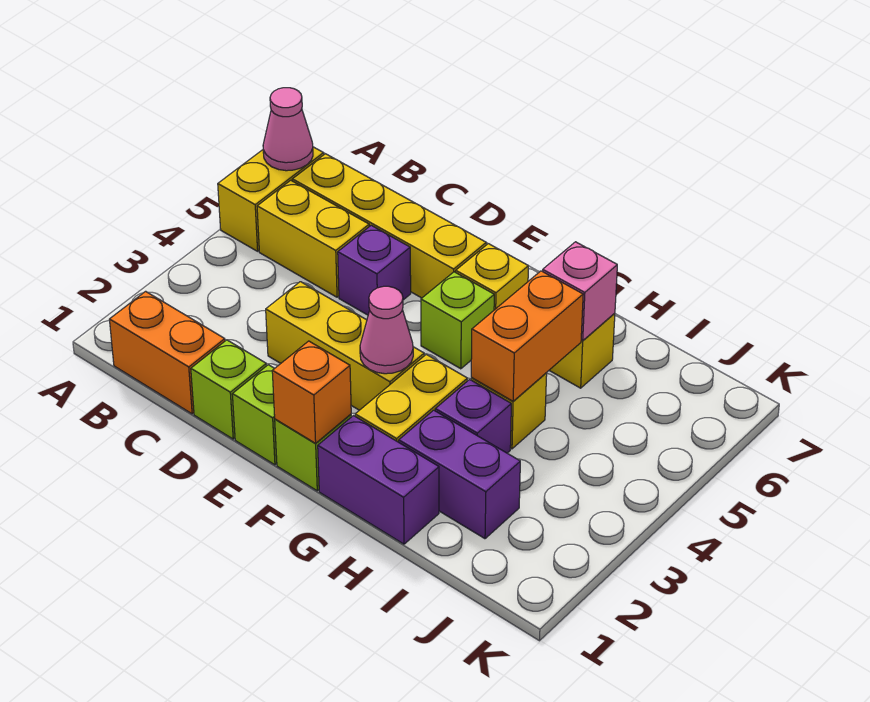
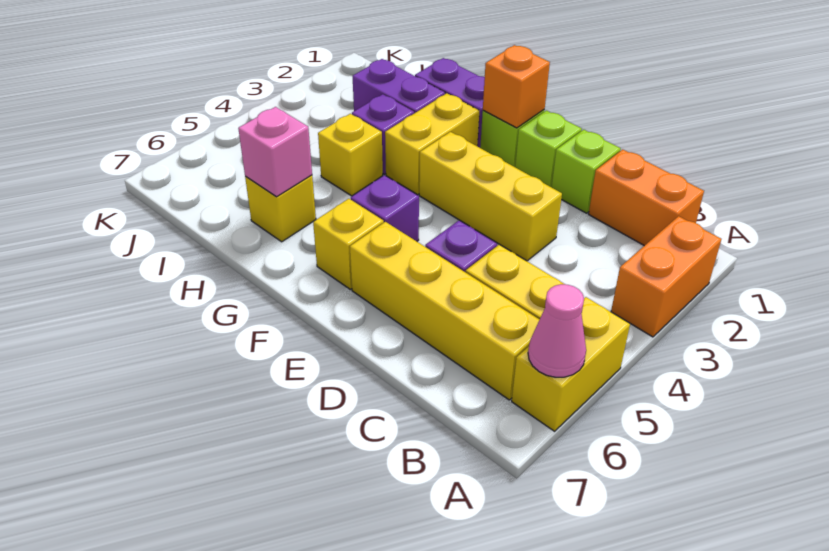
pink 1x1 cone [360,286,413,374] -> none
lime 1x1 brick [421,272,494,369] -> purple 1x1 brick [351,175,419,241]
orange 1x2 brick [471,271,583,401] -> orange 1x2 brick moved to [611,216,721,337]

